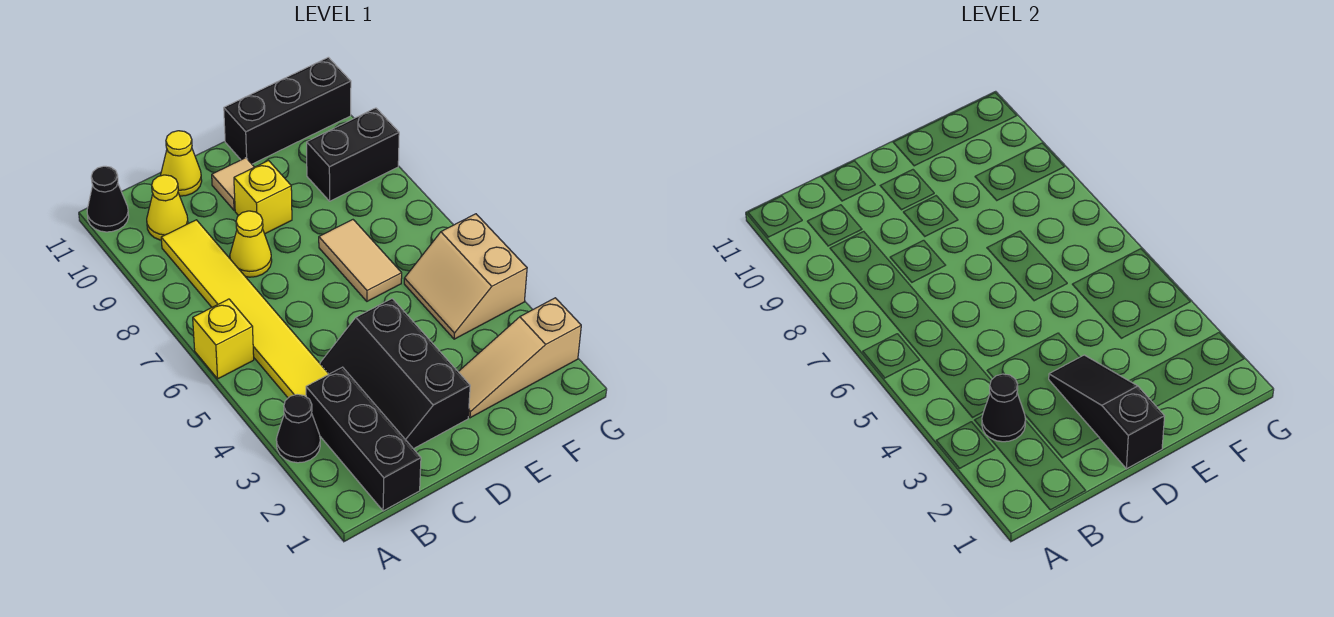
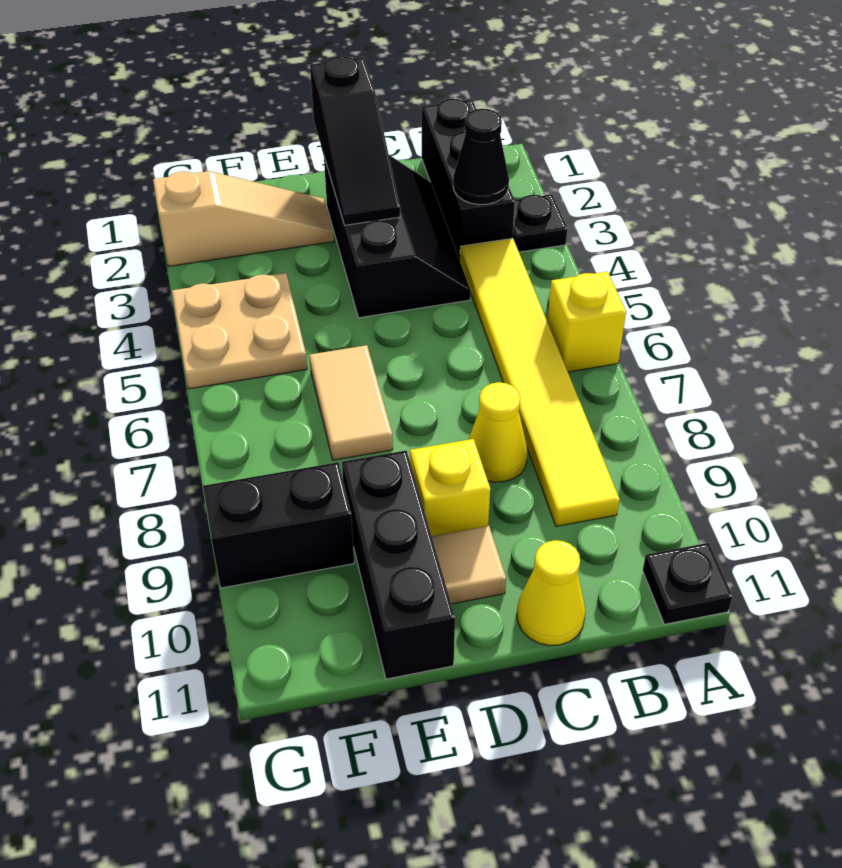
black 1x1 cone [276,395,320,463] -> black 1x1 plate [512,194,567,252]
black 1x1 cone [87,166,129,232] -> black 1x1 plate [643,543,733,624]
yellow 1x1 cone [147,175,188,240] -> none
black 1x3 brick [224,57,351,164] -> black 1x3 brick turned to [342,451,455,679]
tan 2x2 slope [404,214,527,339] -> tan 2x2 plate [172,273,307,389]

